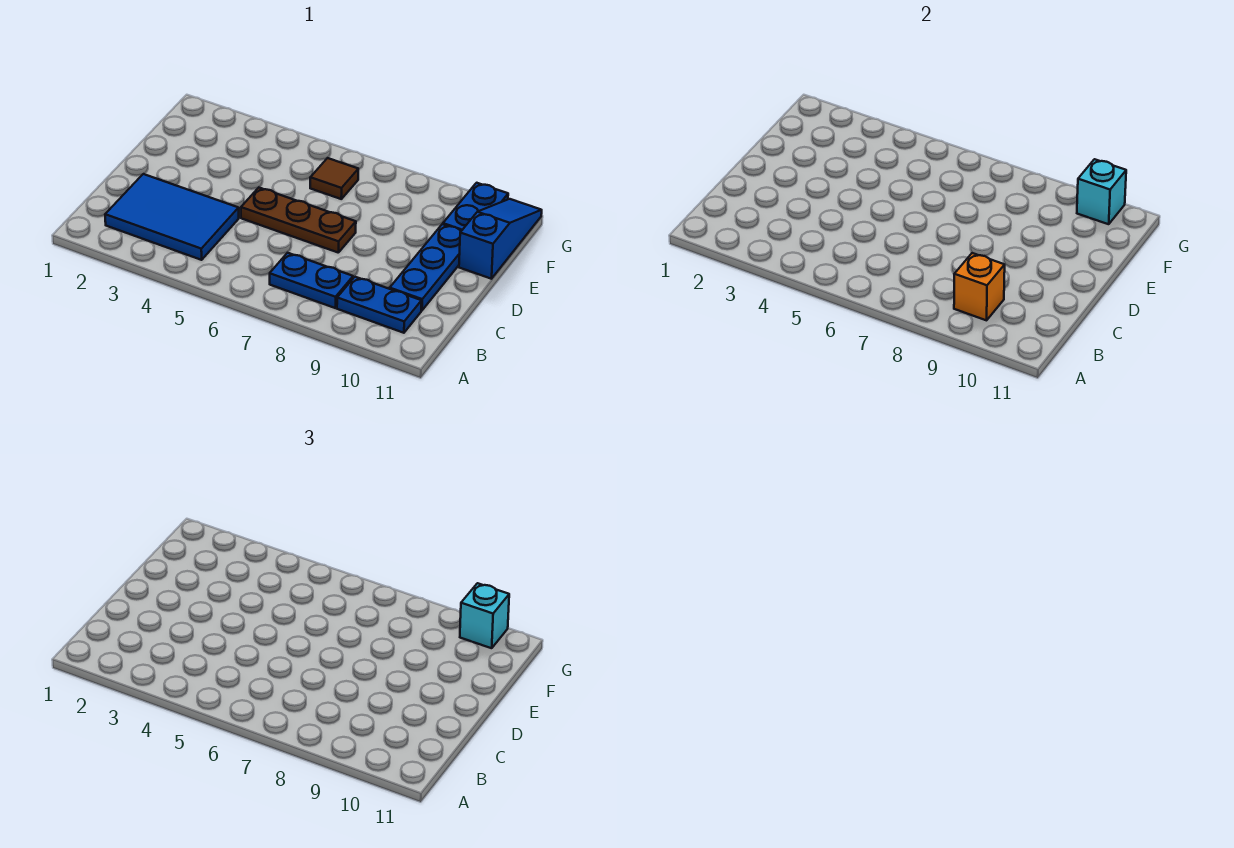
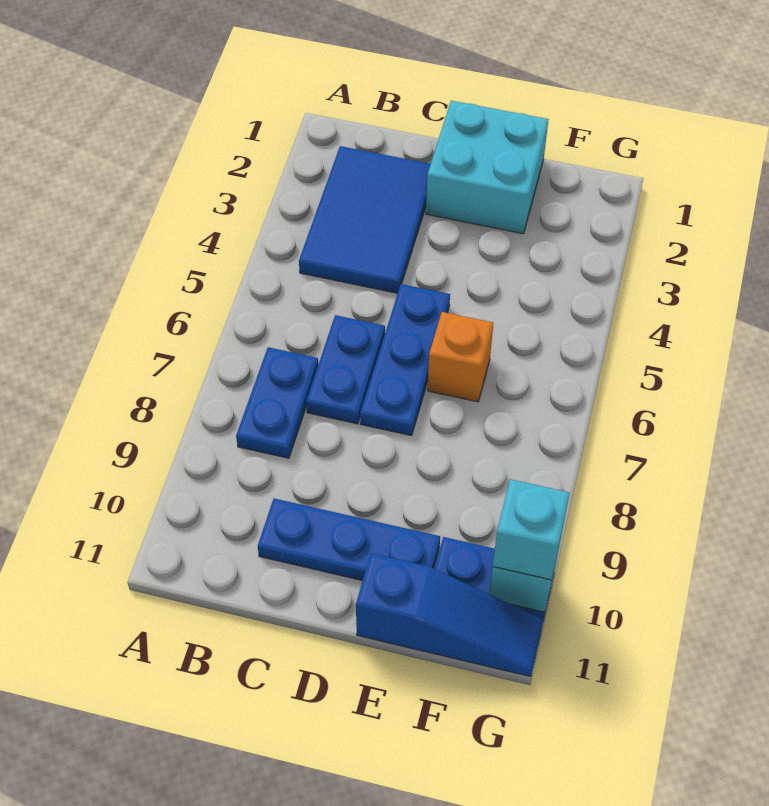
blue 1x2 plate [337,277,422,333] -> blue 1x2 plate moved to [306,315,385,424]
orange 1x1 brick [954,253,1005,320] -> orange 1x1 brick moved to [428,312,493,402]
none -> cyan 2x2 brick [426,101,549,234]
brown 1x3 plate [241,188,356,253] -> blue 1x3 plate [360,284,450,436]
brown 1x1 tile [310,158,358,199] -> none

